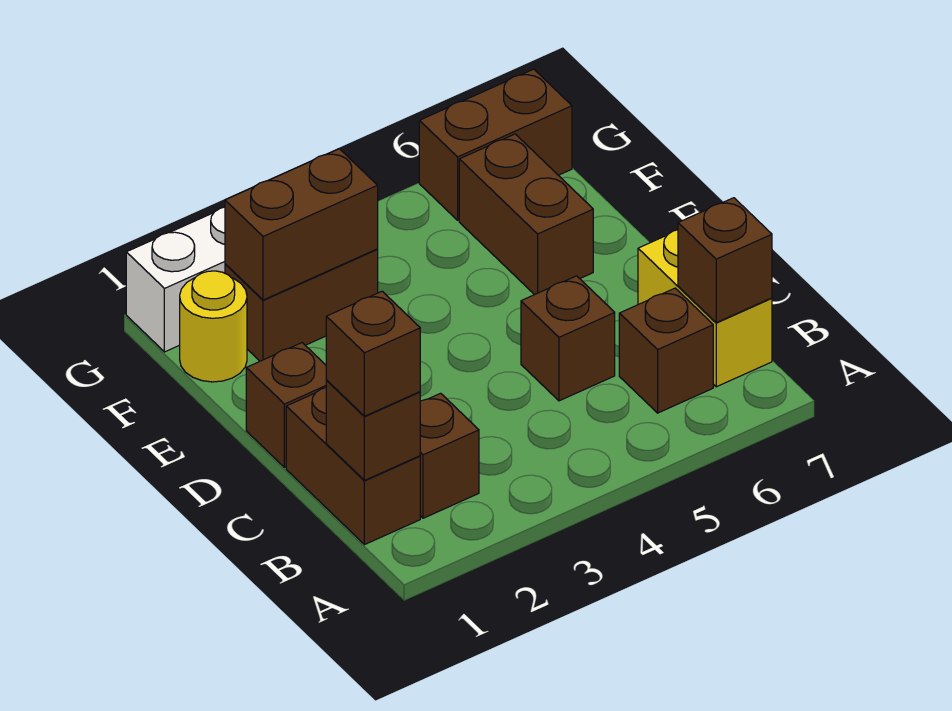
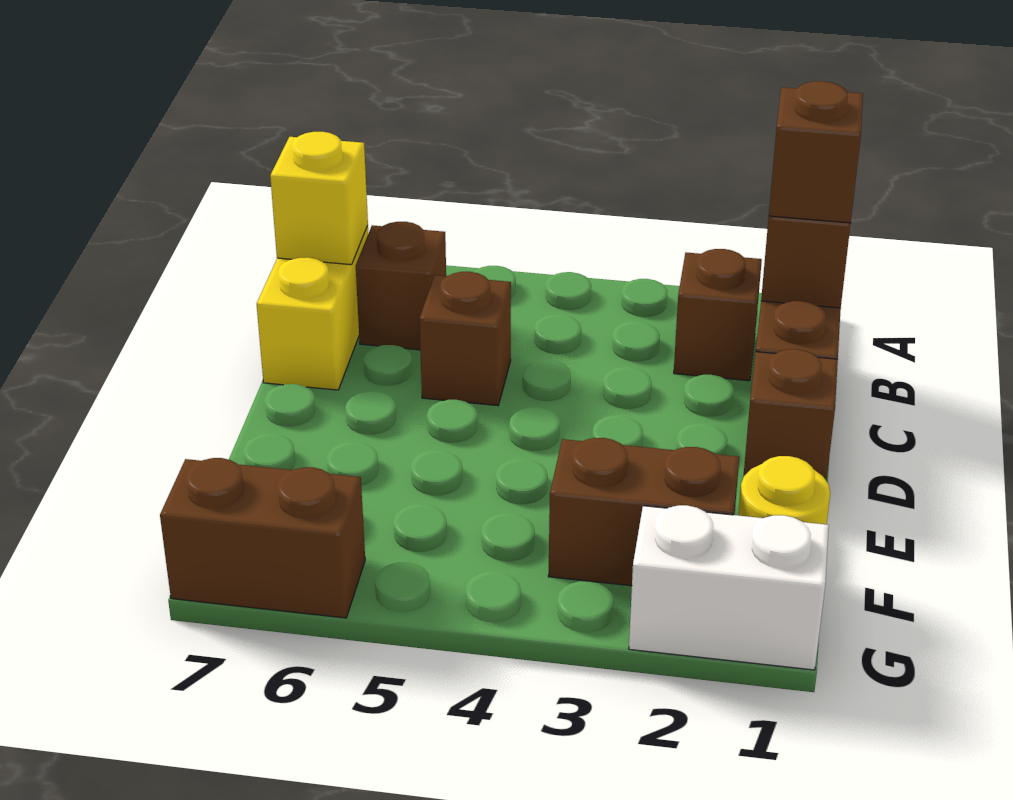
brown 1x1 brick [678,198,772,323] -> yellow 1x1 brick [270,132,368,265]
brown 1x2 brick [459,134,593,295] -> none
brown 1x2 brick [225,149,378,300] -> none

